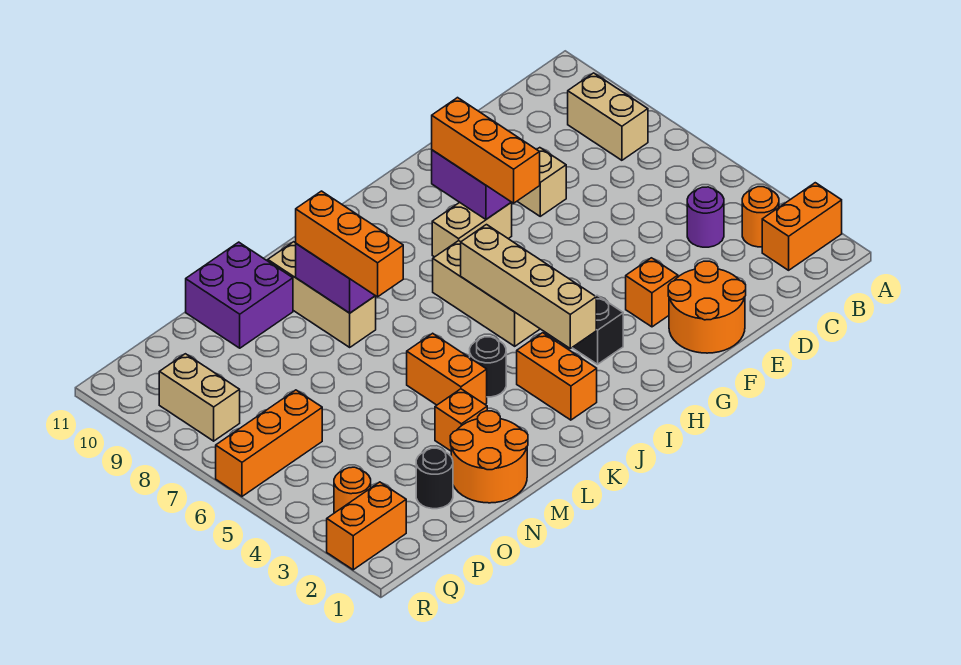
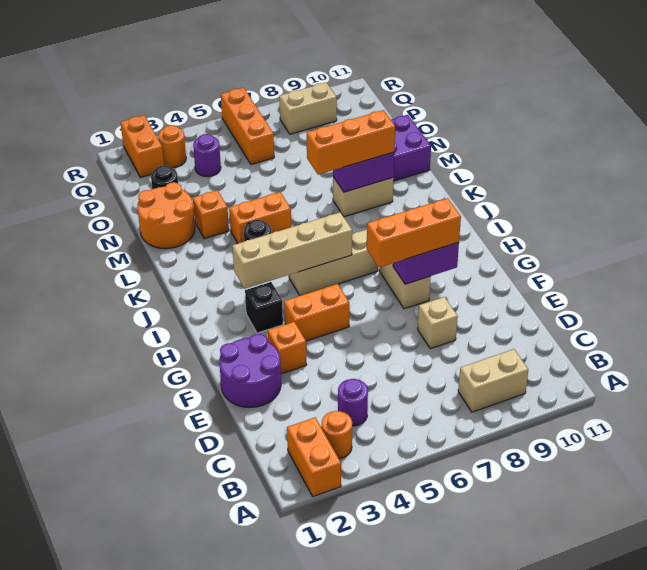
orange 2x2 round brick [668,261,746,353] -> purple 2x2 round brick [219,334,281,407]
orange 1x2 brick [517,333,597,420] -> orange 1x2 brick moved to [284,284,349,341]
tan 1x3 brick [268,242,376,347] -> tan 1x2 brick [333,177,394,217]
none -> purple 1x1 round brick [193,134,221,177]

